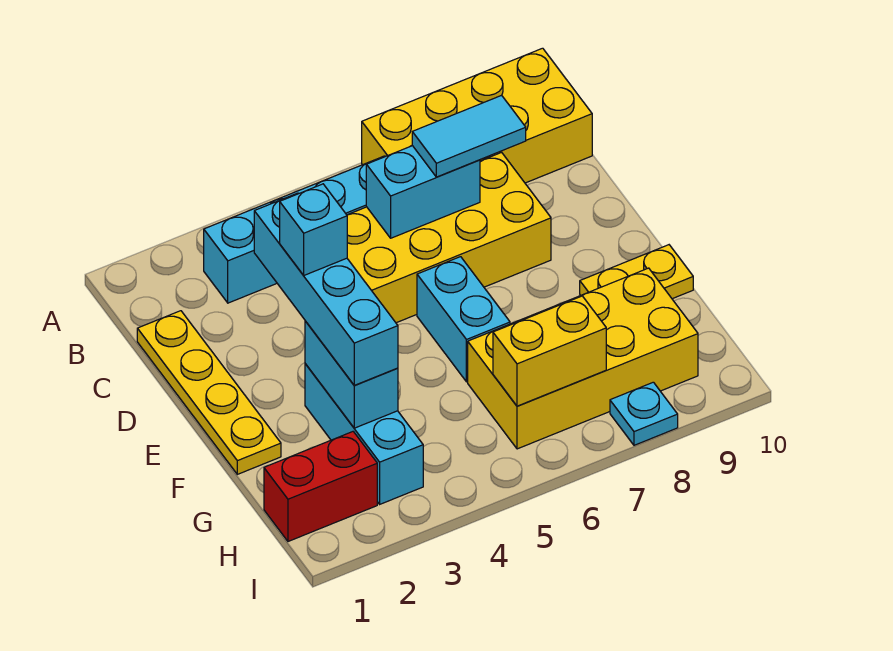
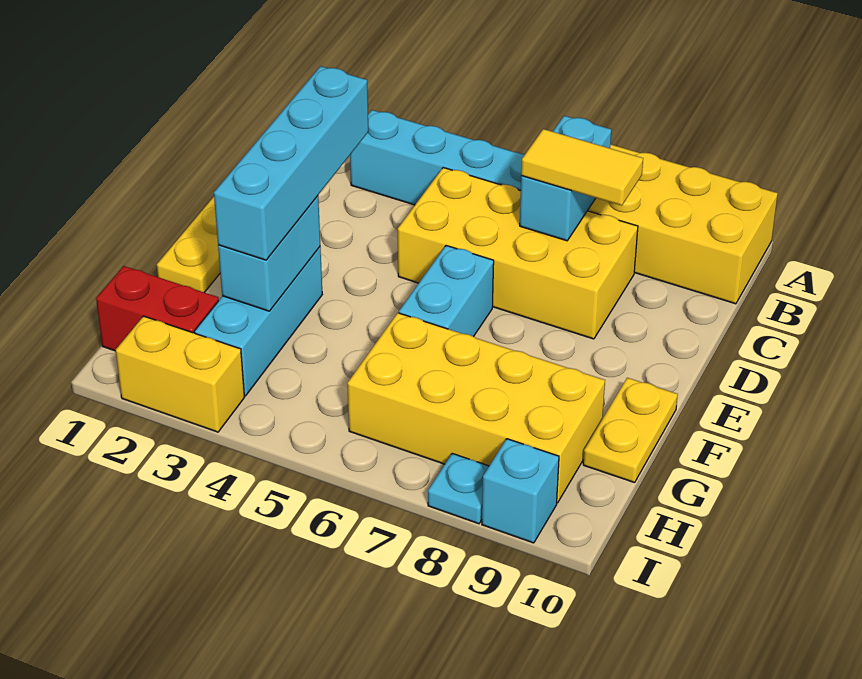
cyan 1x2 brick [366,146,480,238] -> cyan 1x2 brick turned to [520,116,611,241]
cyan 1x2 tile [412,95,526,177] -> yellow 1x2 tile [521,129,643,206]
cyan 1x1 brick [280,184,347,275] -> cyan 1x1 brick moved to [482,439,559,543]
yellow 1x2 plate [580,245,693,299] -> yellow 1x2 plate turned to [583,378,678,483]
yellow 1x2 brick [493,296,606,406] -> yellow 1x2 brick moved to [116,316,244,432]

